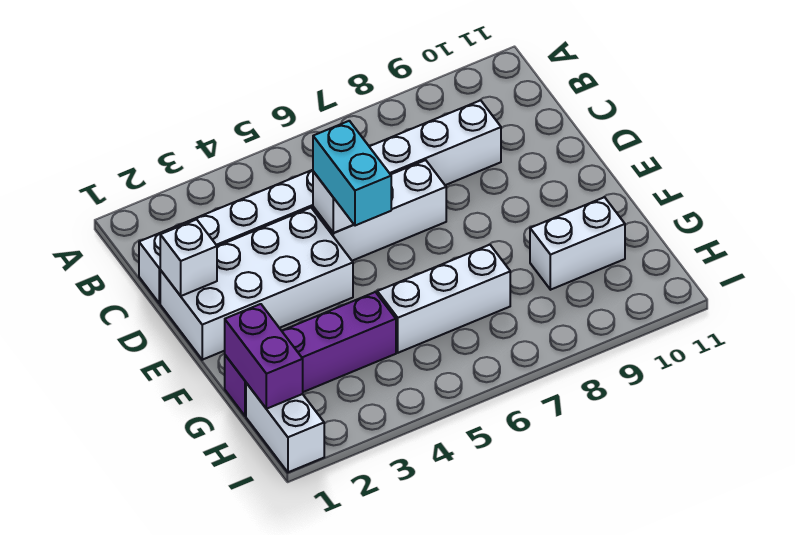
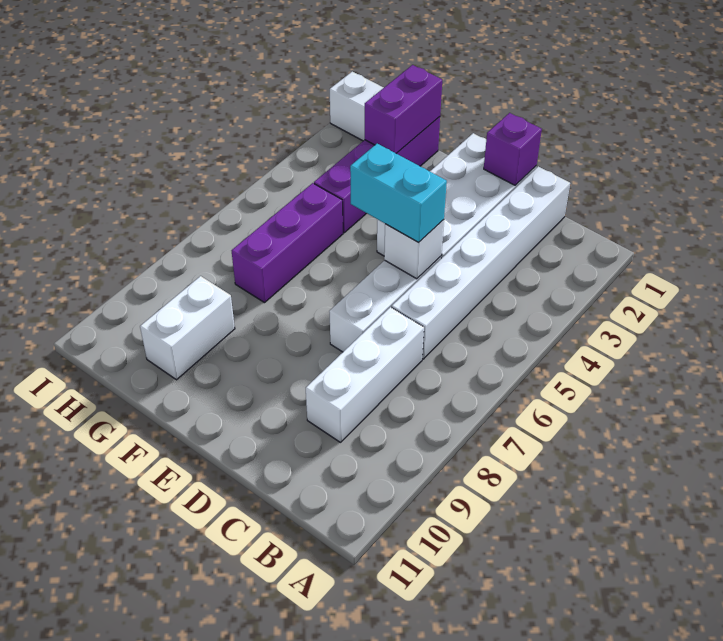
white 1x1 brick [160,219,217,296] -> purple 1x1 brick [484,113,542,185]
purple 1x2 brick [225,304,303,409] -> purple 1x2 brick turned to [365,65,442,154]
white 1x3 brick [377,245,510,353] -> purple 1x3 brick [232,183,343,303]

